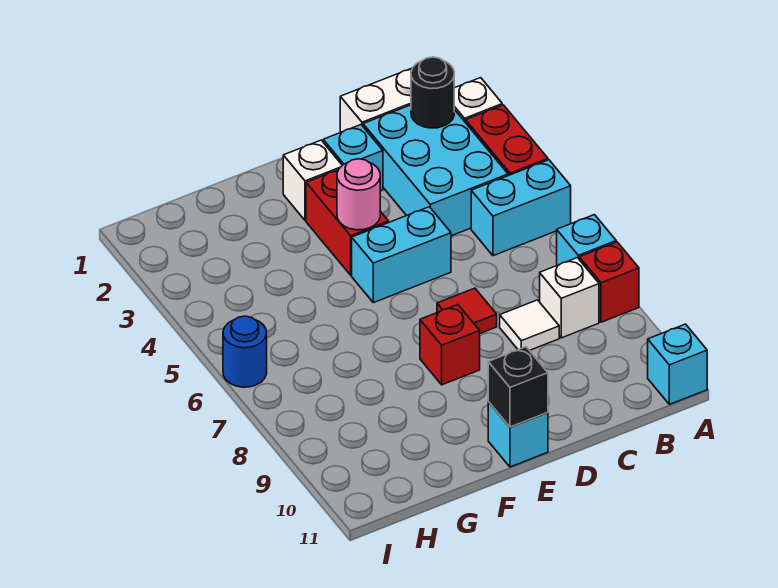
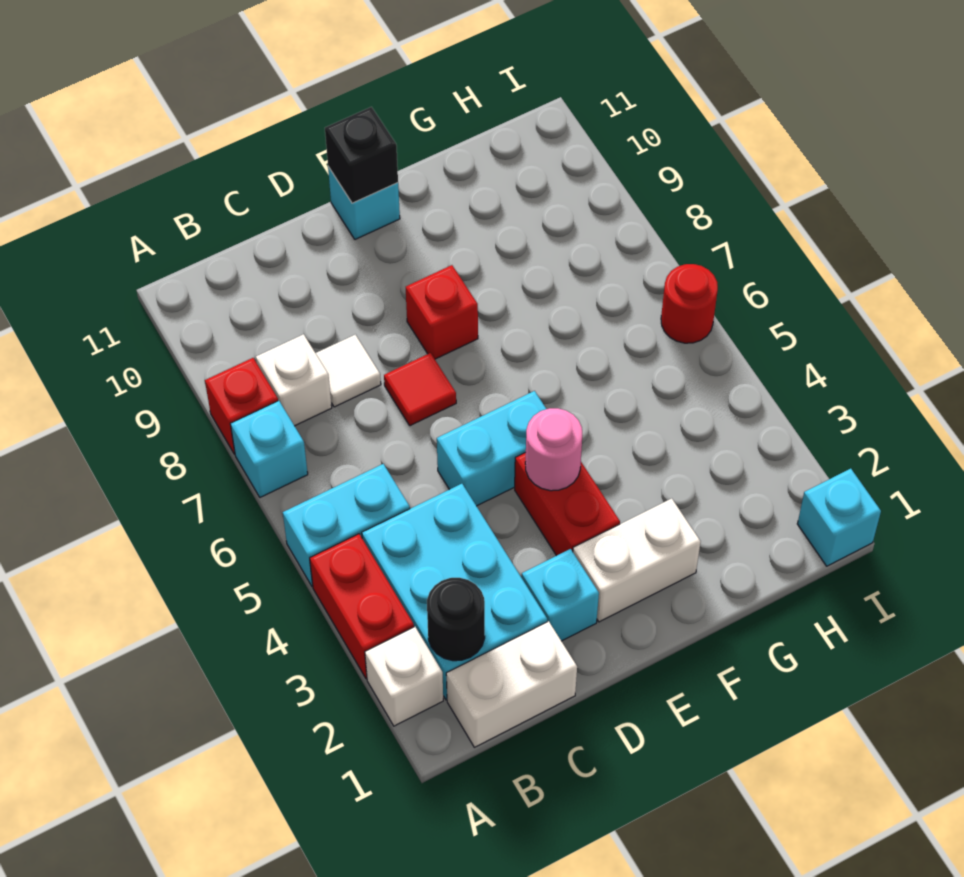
cyan 1x1 brick [648,324,707,404] -> cyan 1x1 brick moved to [797,469,881,566]
white 1x1 brick [283,140,342,220] -> white 1x2 brick [573,498,701,622]
blue 1x1 round brick [223,316,267,387] -> red 1x1 round brick [661,264,718,343]

